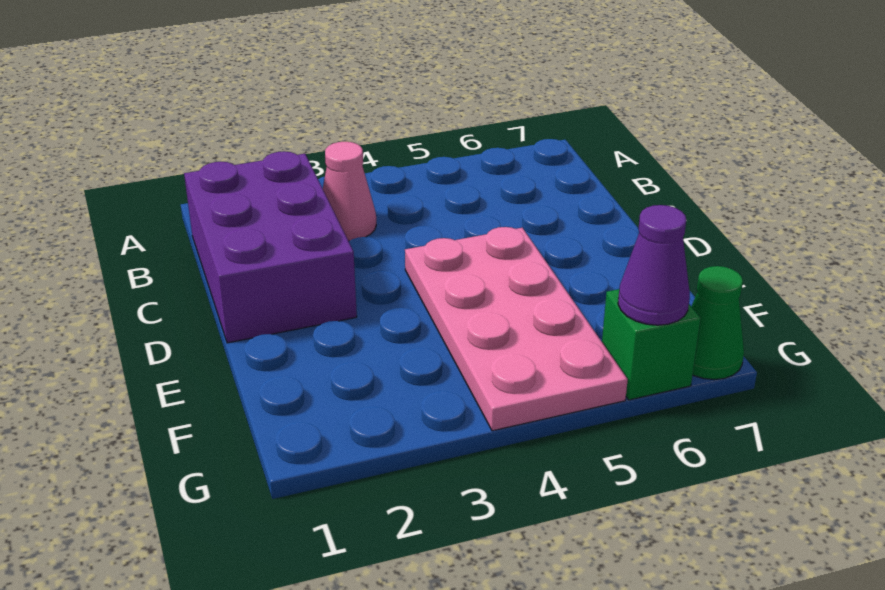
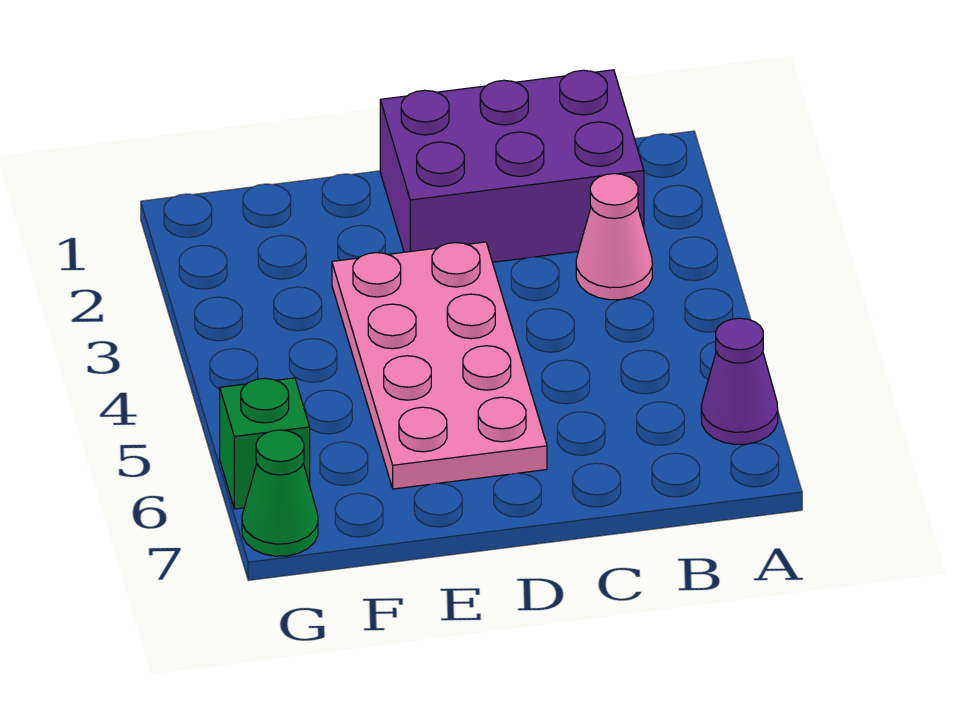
pink 2x4 plate [405,227,628,431] -> pink 2x4 plate turned to [332,242,547,489]
purple 1x1 cone [618,205,690,325] -> purple 1x1 cone moved to [701,318,778,444]

